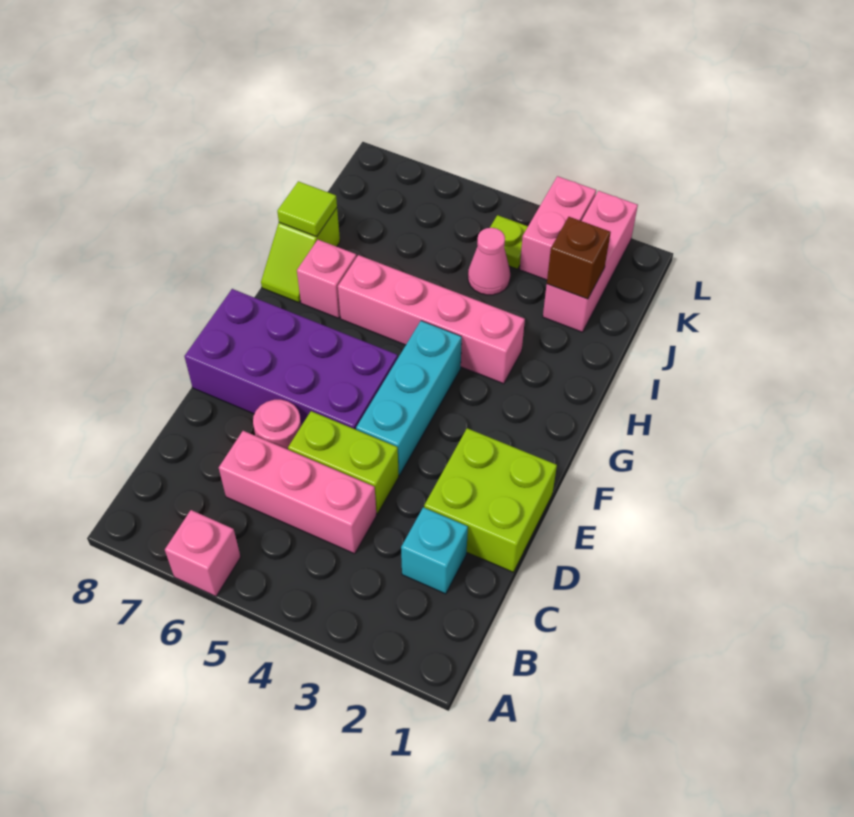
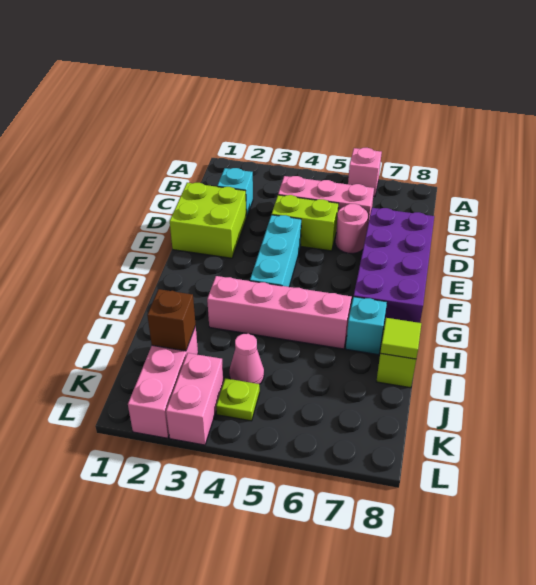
purple 2x4 brick [184,289,398,430] -> purple 2x4 brick turned to [354,208,434,329]
pink 1x1 brick [297,240,357,318] -> cyan 1x1 brick [346,297,387,355]

